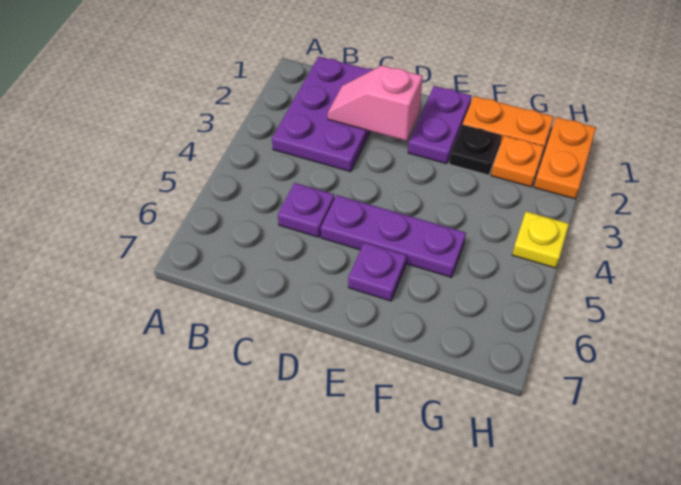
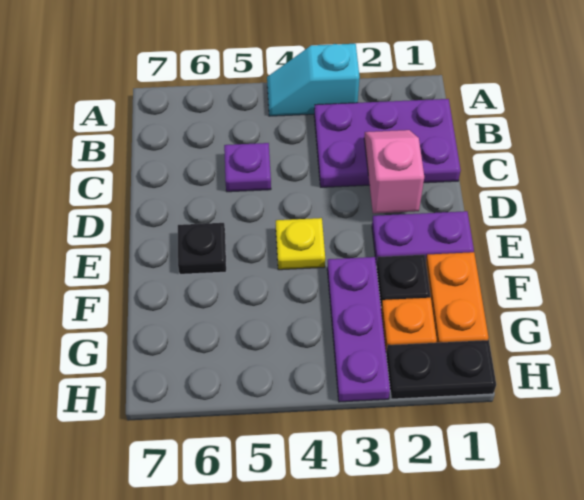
none -> cyan 1x2 slope [267,44,360,116]
purple 1x3 plate [321,195,466,277] -> purple 1x3 plate moved to [327,257,390,402]
purple 1x1 plate [348,242,407,301] -> black 1x1 plate [178,223,226,274]
orange 1x2 plate [534,117,596,199] -> black 1x2 plate [386,340,496,399]
yellow 1x1 plate [512,212,569,268] -> yellow 1x1 plate moved to [276,218,325,270]

